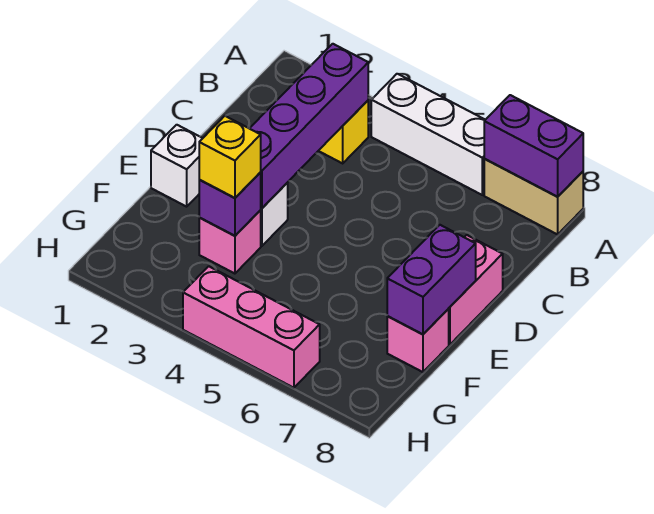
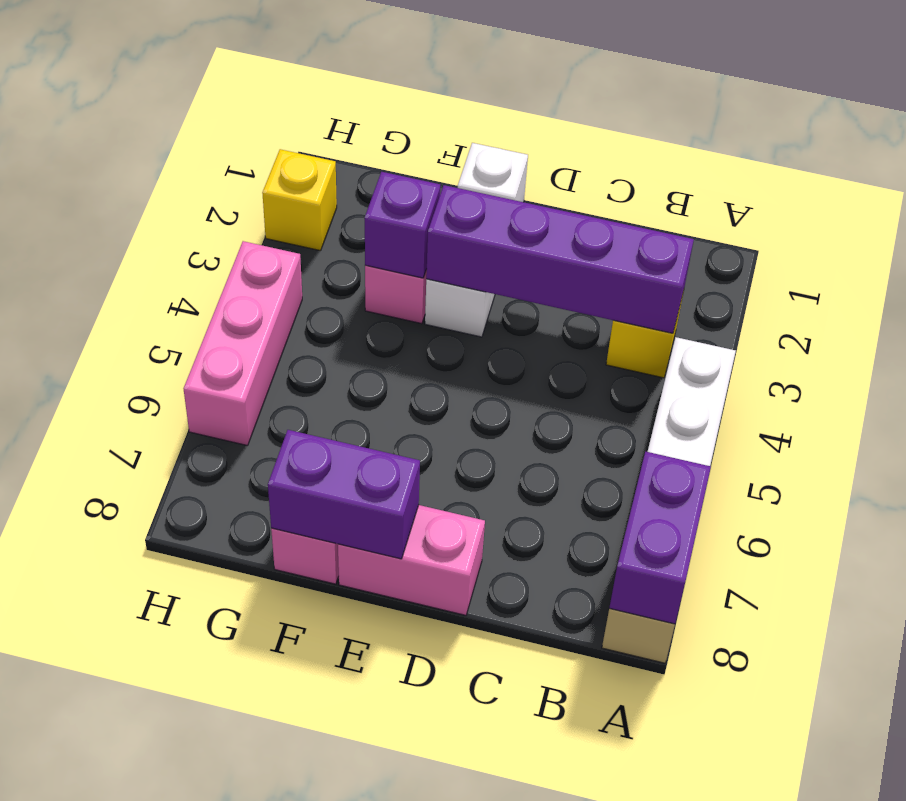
yellow 1x1 brick [199,116,261,198] -> yellow 1x1 brick moved to [262,149,337,251]

